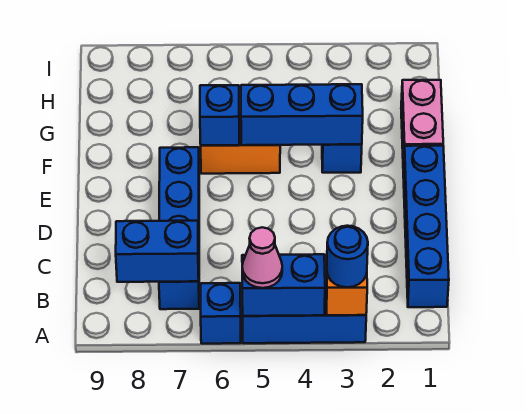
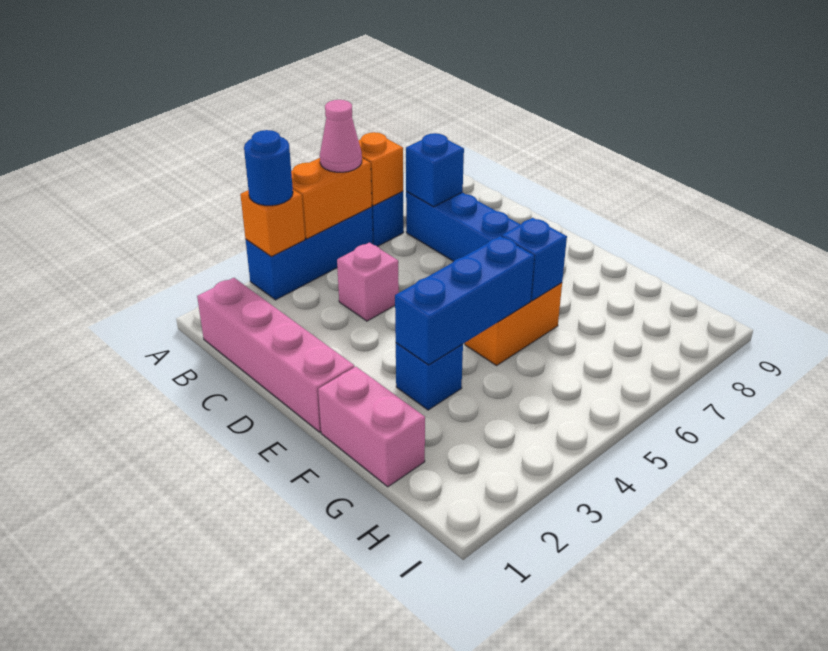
blue 1x2 brick [242,254,325,316] -> orange 1x2 brick [291,158,372,239]
none -> orange 1x1 brick [358,132,403,206]
blue 1x4 brick [403,146,449,307] -> pink 1x4 brick [197,278,354,432]
blue 1x2 brick [116,221,199,282] -> blue 1x1 brick [406,133,464,207]
none -> pink 1x1 brick [337,243,399,321]

